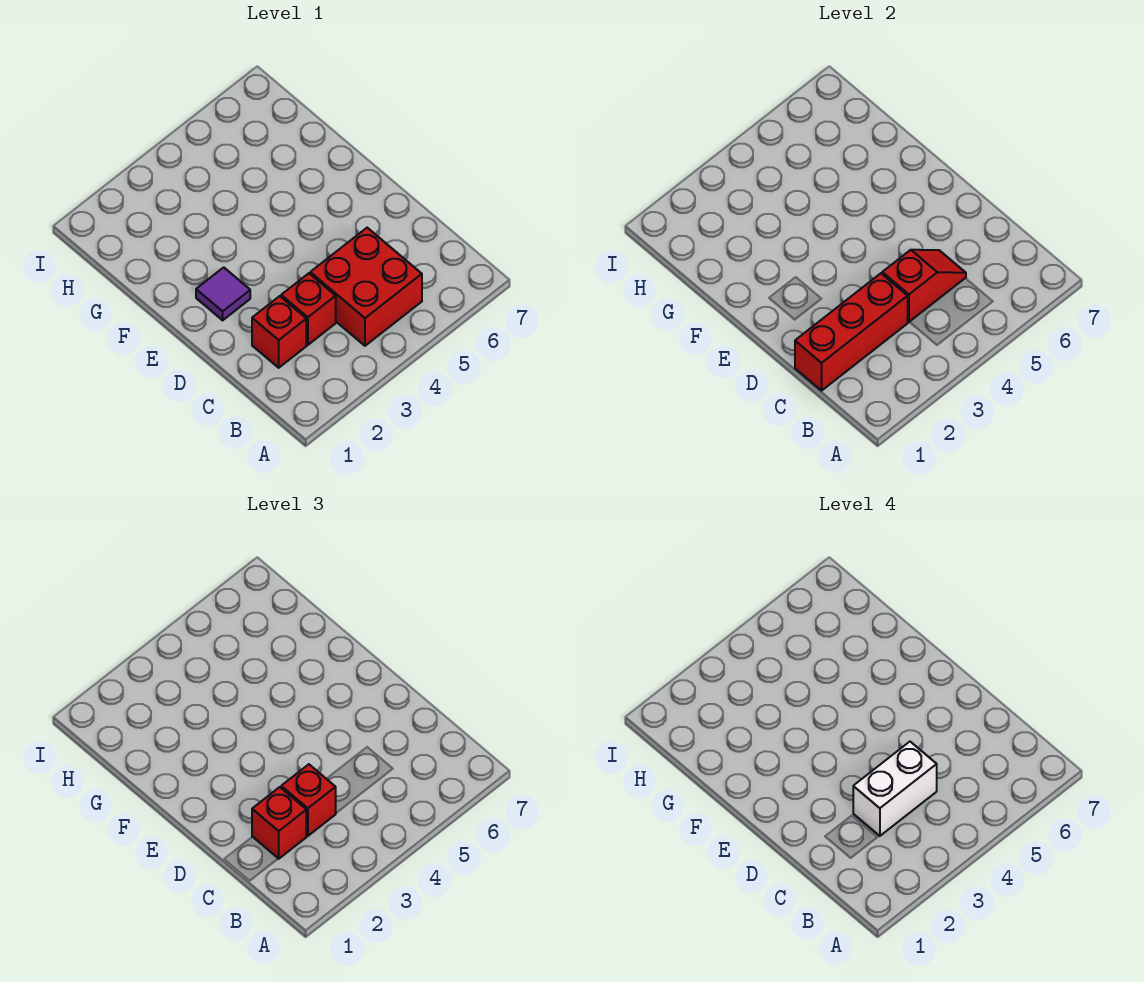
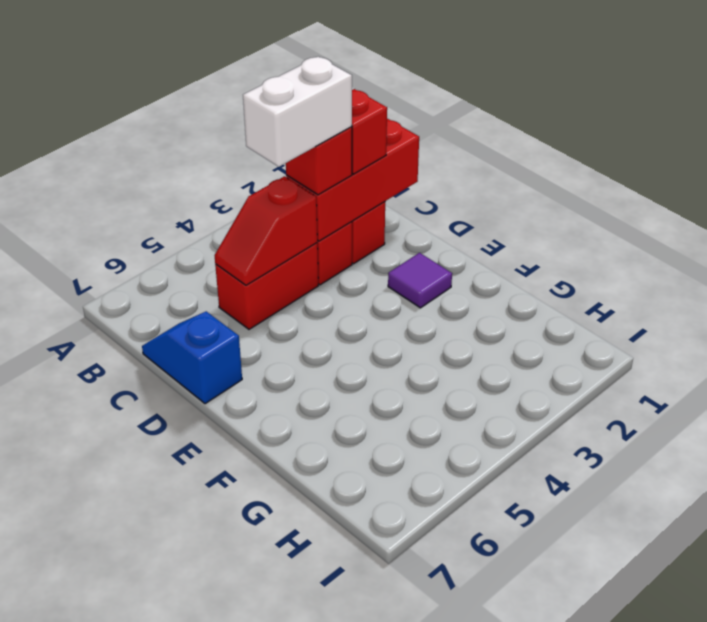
red 2x2 brick [310,228,422,346] -> red 1x2 brick [215,243,318,329]
none -> blue 1x2 slope [142,311,242,404]

